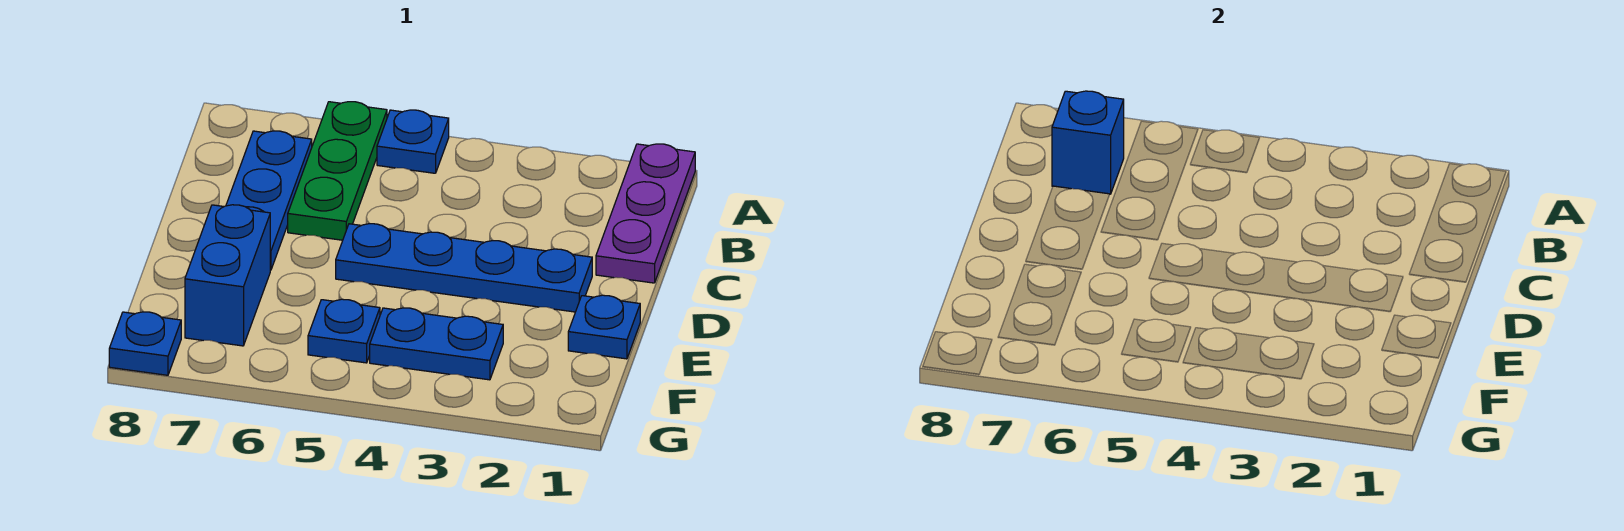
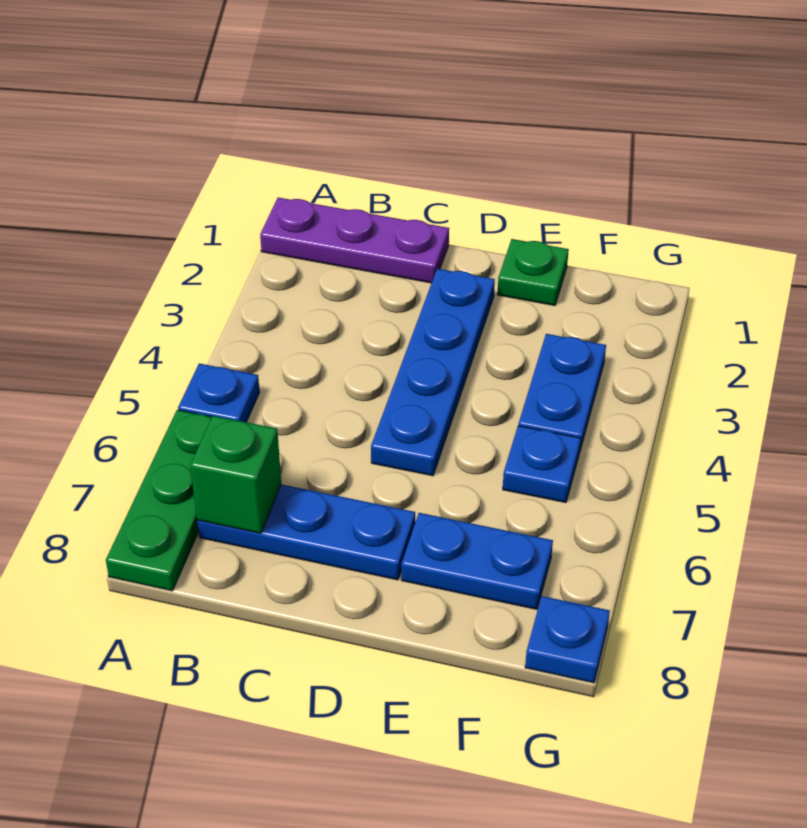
green 1x3 plate [288,102,387,240] -> green 1x3 plate turned to [106,410,212,591]
blue 1x1 brick [1052,91,1124,194] -> green 1x1 brick [190,416,281,533]
blue 1x1 plate [568,295,640,359] -> green 1x1 plate [498,239,569,306]
blue 1x2 brick [185,205,270,346] -> blue 1x2 plate [401,513,553,609]

